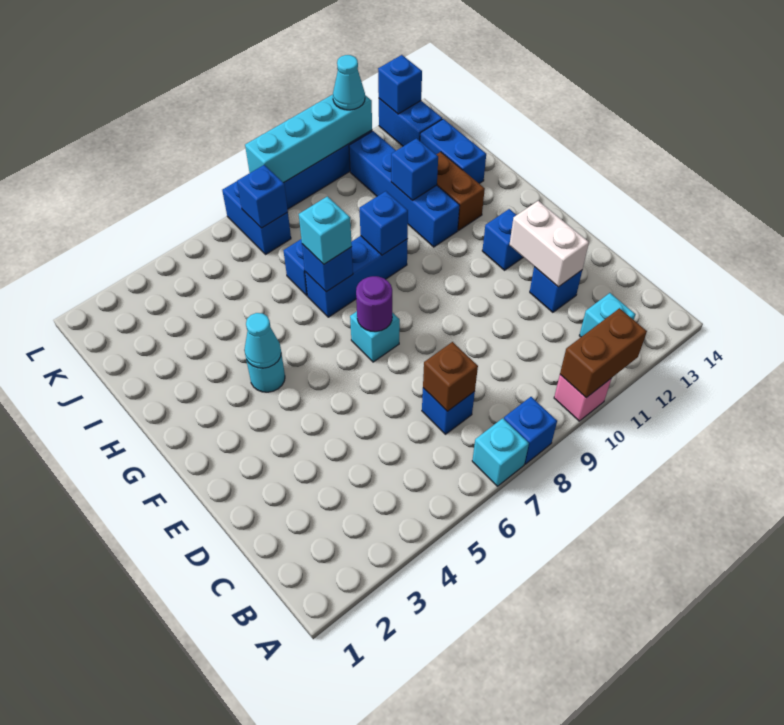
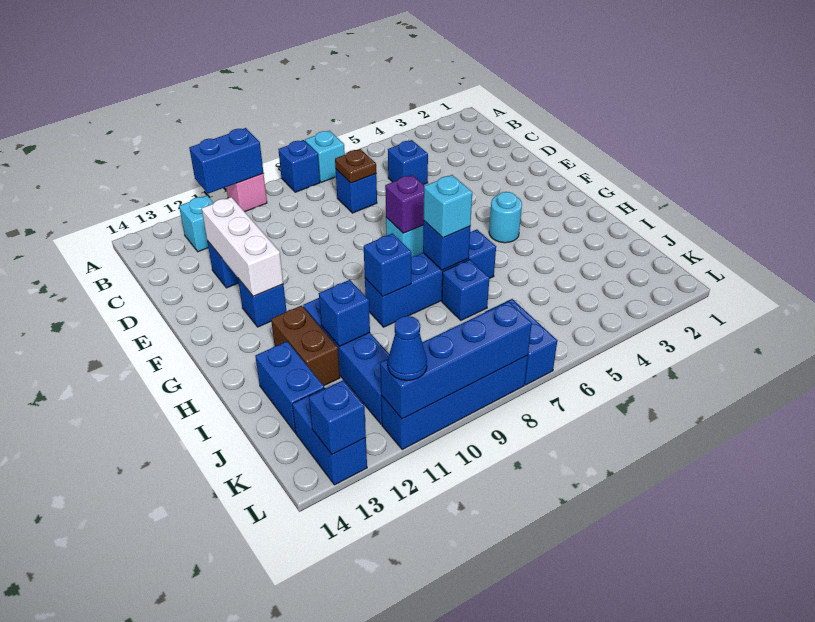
brown 1x2 brick [560,308,647,398] -> blue 1x2 brick [189,128,263,194]
brown 1x1 brick [423,342,478,411] -> brown 1x1 plate [335,149,376,183]
white 1x2 brick [510,201,589,287] -> white 1x3 brick [202,197,283,296]
purple 1x1 round brick [356,276,392,332] -> purple 1x1 brick [385,175,425,233]
cyan 1x1 cone [244,313,281,368] -> none
blue 1x3 brick [305,236,408,317] -> blue 1x4 brick [365,229,496,327]
blue 1x1 brick [237,165,288,228] -> blue 1x1 brick moved to [388,140,428,185]
cyan 1x4 brick [245,94,372,183] -> blue 1x4 brick [380,301,532,419]
cyan 1x1 cone [333,55,365,110] -> blue 1x1 cone [388,316,427,381]

